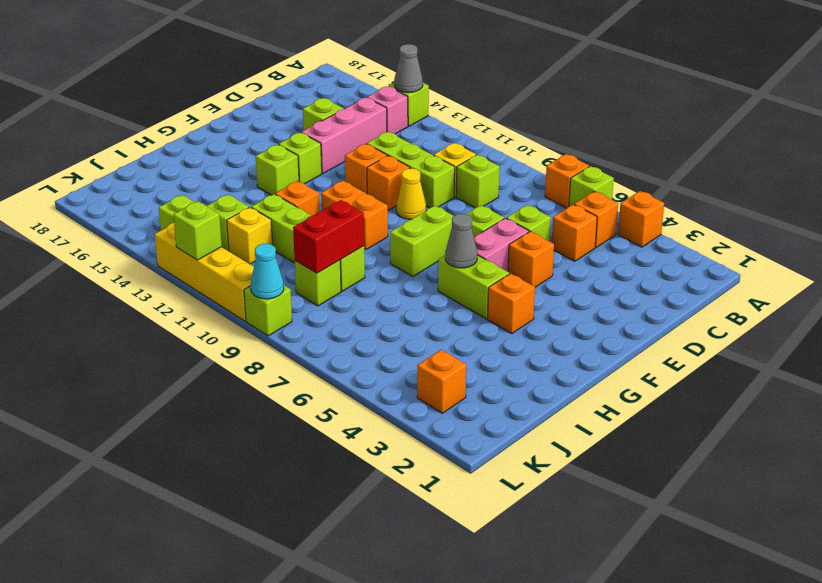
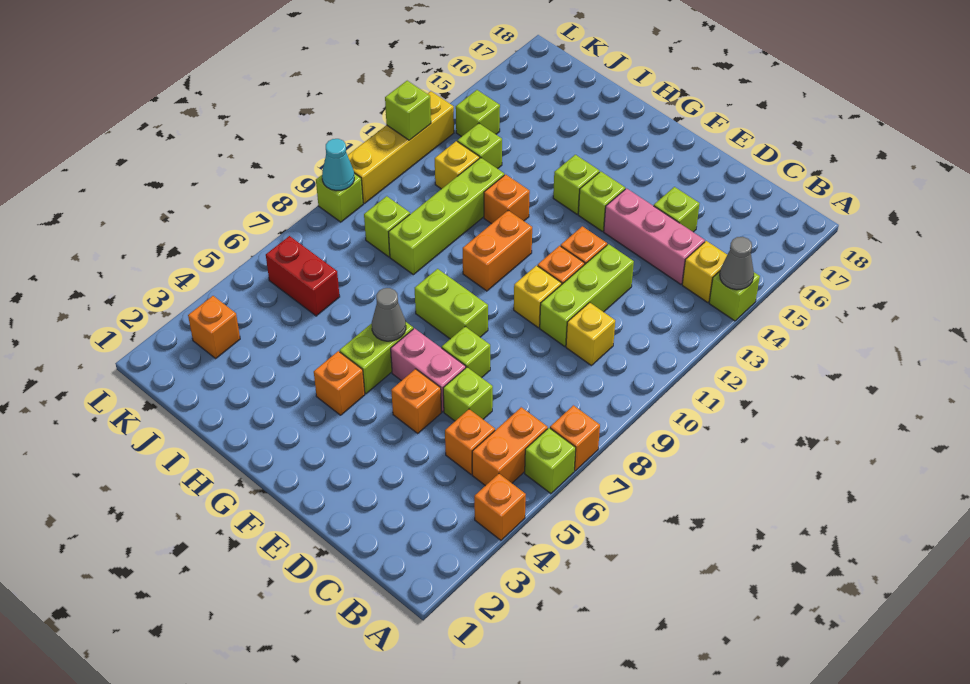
orange 1x1 brick [574,191,618,247] -> orange 1x2 brick [472,407,548,486]
pink 1x1 brick [367,86,408,134] -> yellow 1x1 brick [682,241,727,303]
lime 1x1 brick [456,155,499,208] -> none
yellow 1x1 cone [396,169,426,219] -> yellow 1x1 brick [514,266,562,328]
red 1x2 brick [293,200,364,273] -> red 1x2 brick moved to [266,236,340,316]

